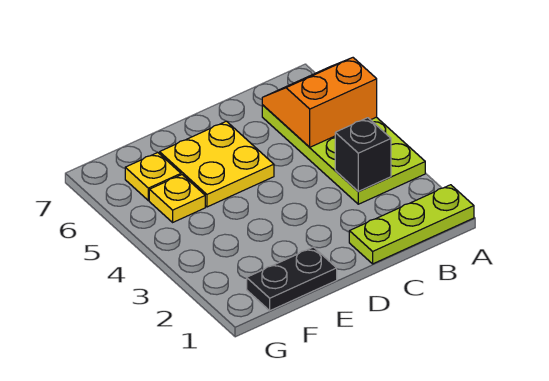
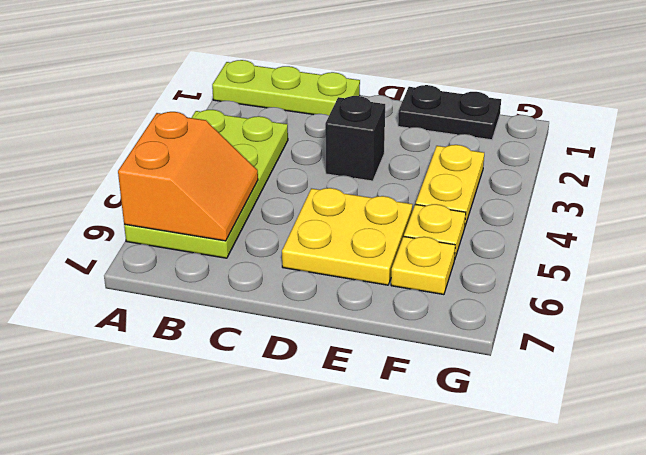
orange 2x2 slope [262,58,377,147] -> orange 2x2 slope turned to [118,112,258,241]
black 1x1 brick [335,118,391,192] -> black 1x1 brick moved to [325,96,385,181]
none -> yellow 1x2 plate [416,145,484,226]

